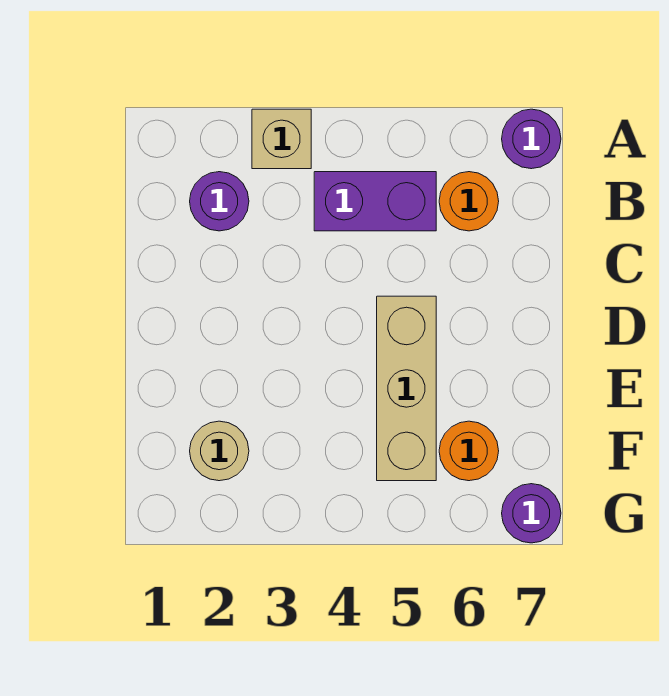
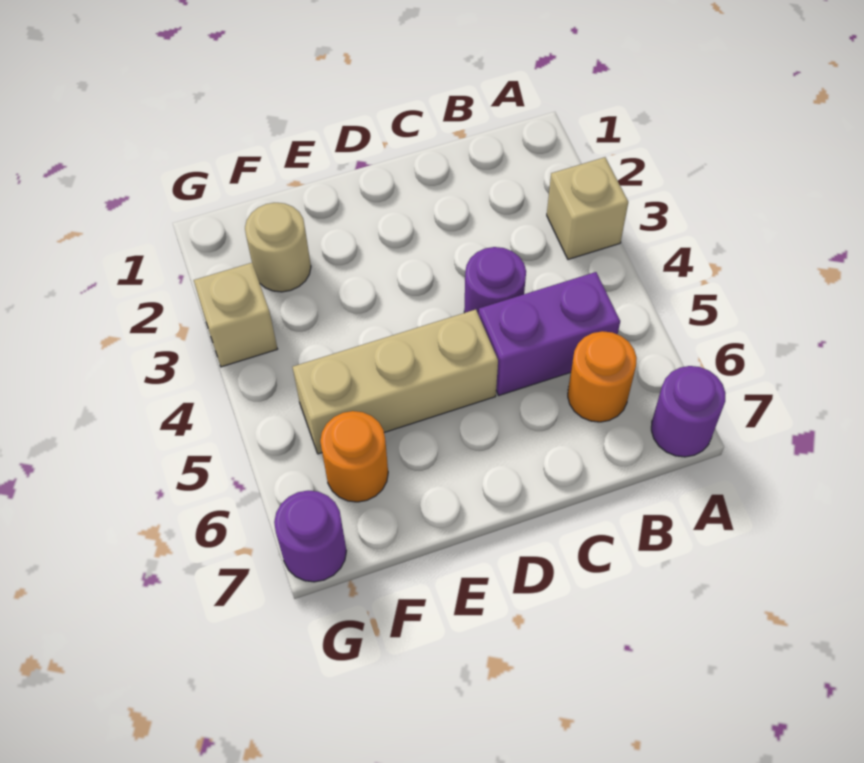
purple 1x1 round brick [190,172,249,231] -> purple 1x1 round brick moved to [464,247,526,315]
purple 1x2 brick [314,172,436,231] -> purple 1x2 brick turned to [479,272,620,395]
none -> tan 1x1 brick [194,263,277,367]

